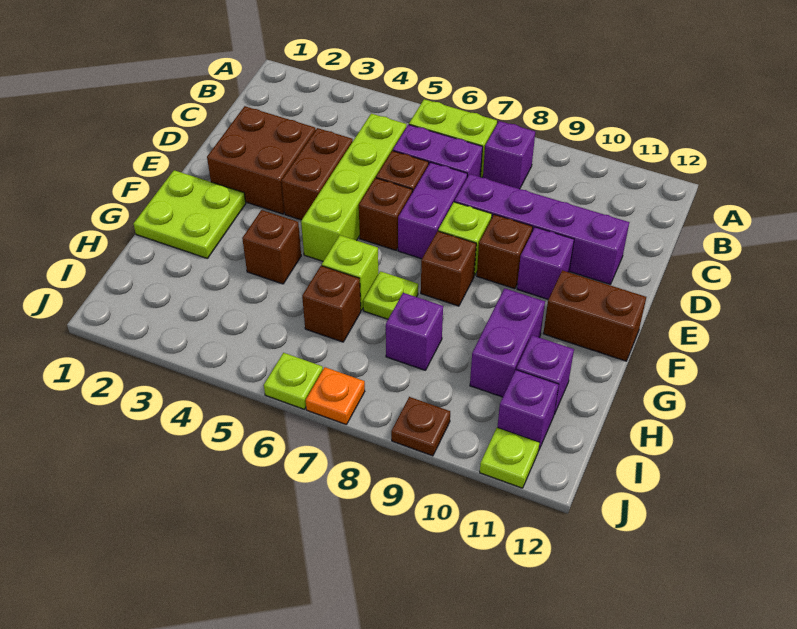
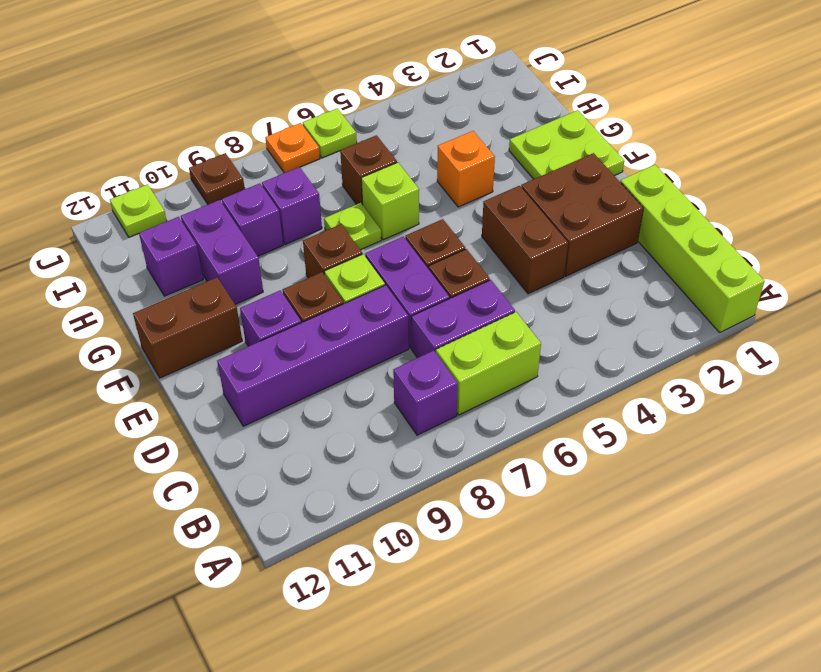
lime 1x4 brick [301,114,406,261] -> lime 1x4 brick moved to [620,165,765,332]
brown 1x1 brick [242,210,301,284] -> orange 1x1 brick [437,131,495,207]
purple 1x1 brick [497,370,559,451] -> purple 1x1 brick moved to [222,183,283,256]

